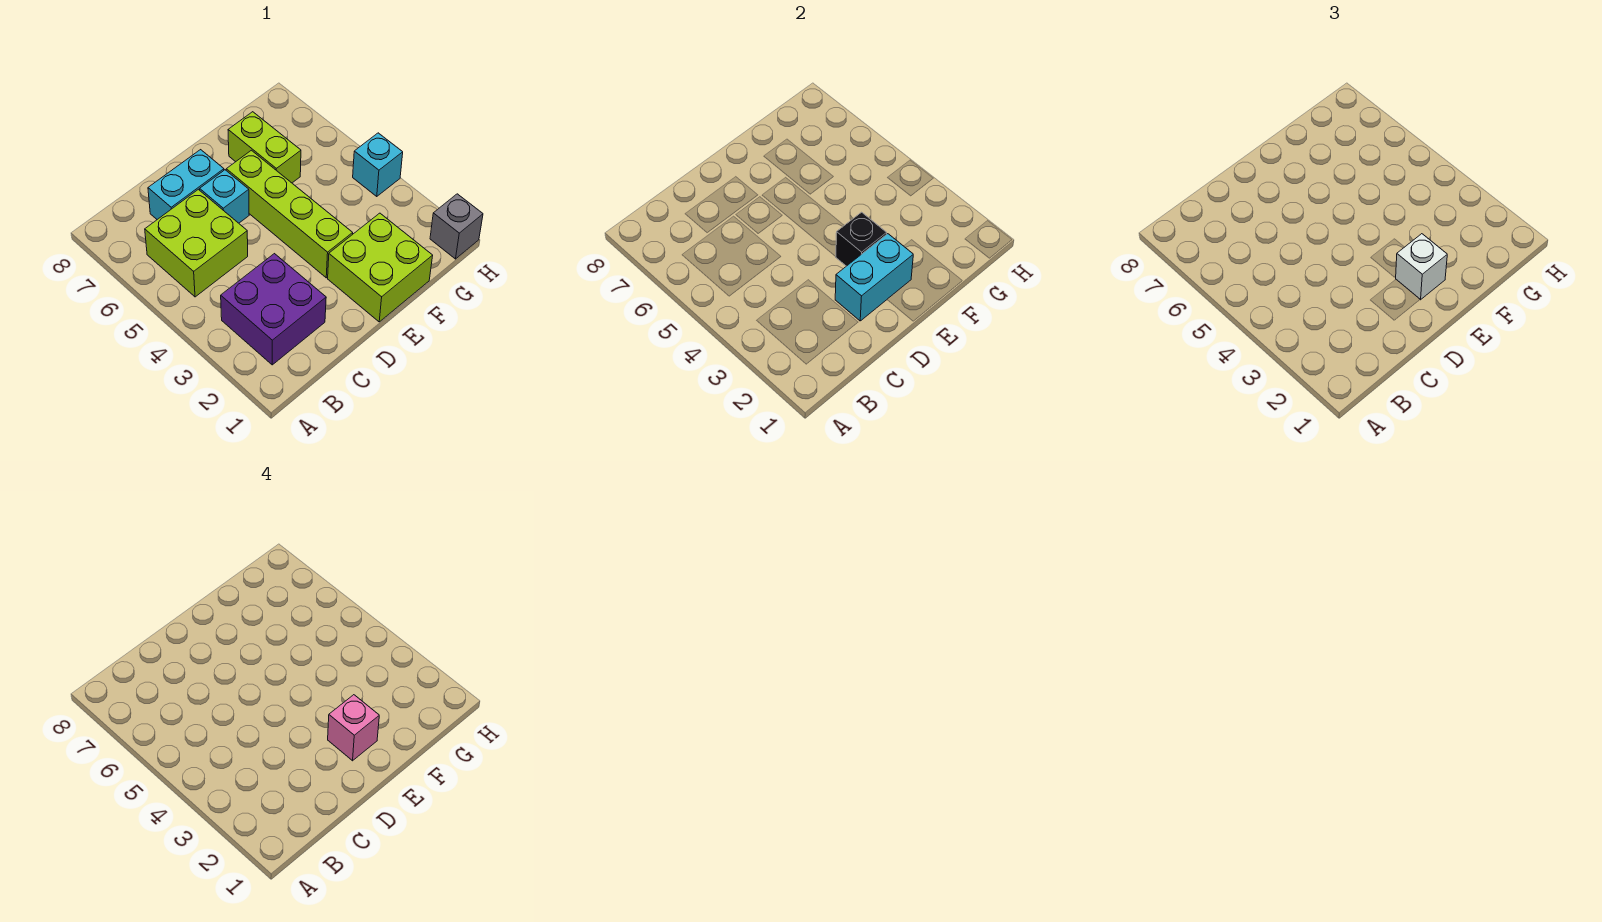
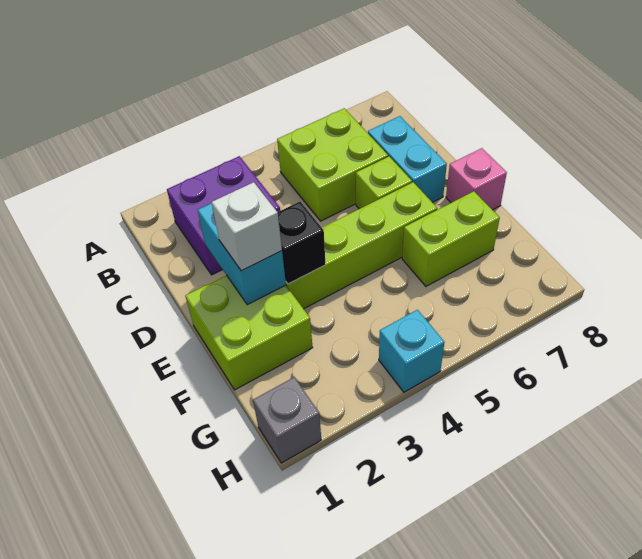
cyan 1x1 brick [200,170,249,223] -> lime 1x1 brick [356,157,412,209]
pink 1x1 brick [328,695,379,761] -> pink 1x1 brick moved to [446,148,507,210]

